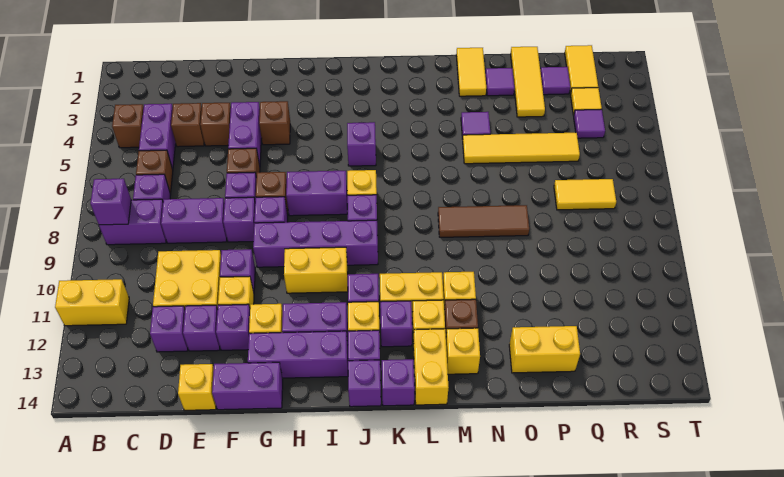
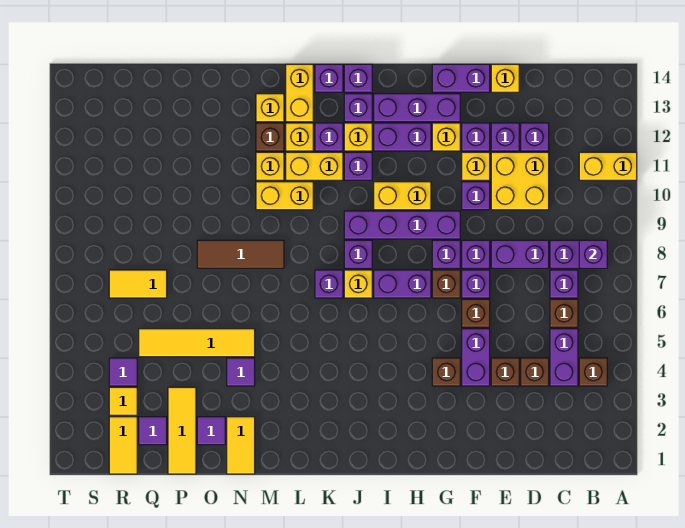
purple 1x1 brick [347,122,376,166] -> purple 1x1 brick moved to [315,270,343,298]
yellow 1x2 brick [509,326,580,373] -> yellow 1x2 brick moved to [256,182,313,210]

